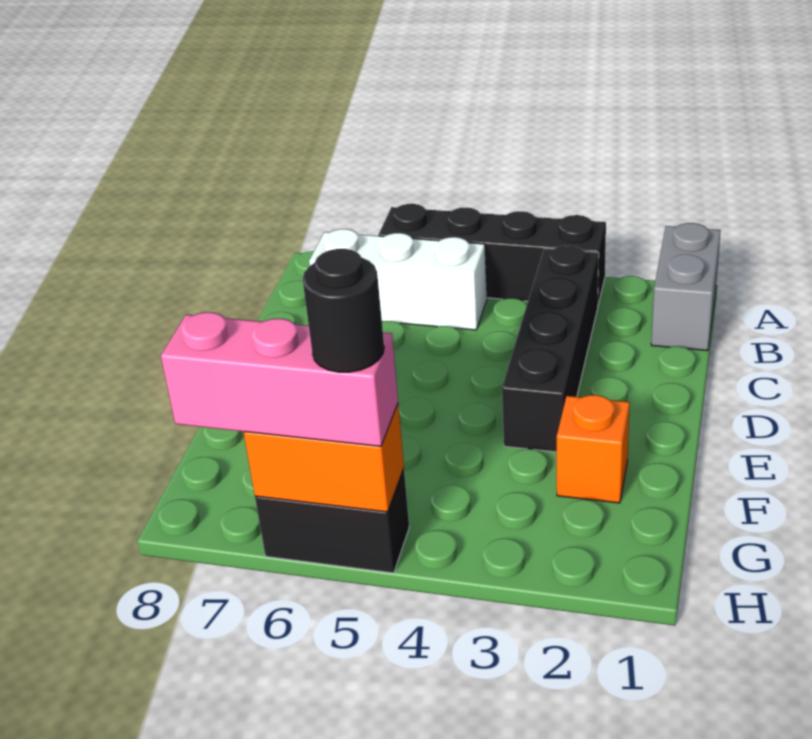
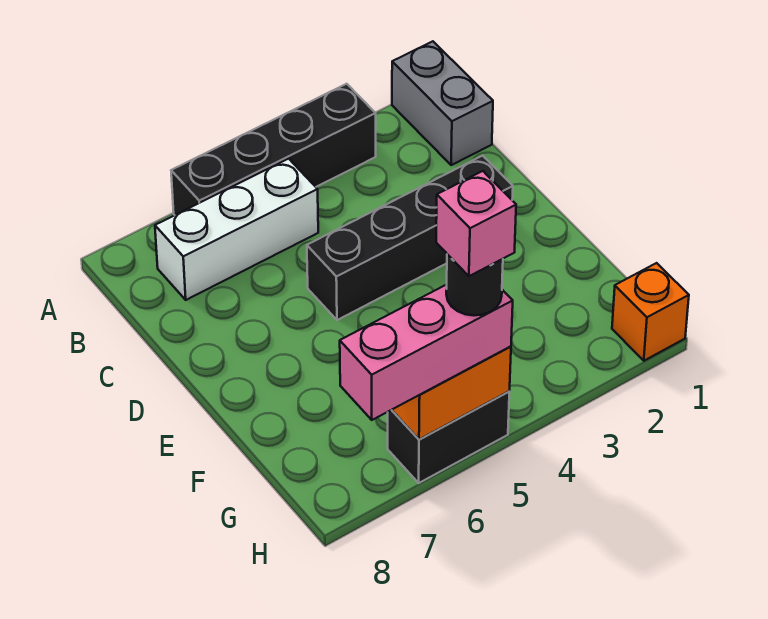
black 1x4 brick [502,246,599,452] -> black 1x4 brick turned to [307,156,513,320]
orange 1x1 brick [557,395,630,503] -> orange 1x1 brick moved to [612,263,689,361]
none -> pink 1x1 brick [436,171,516,276]

